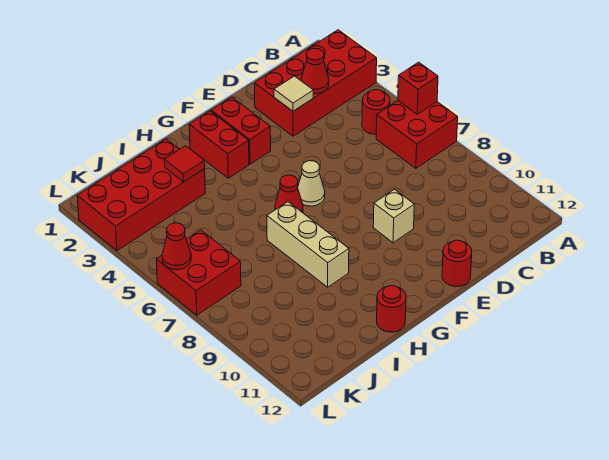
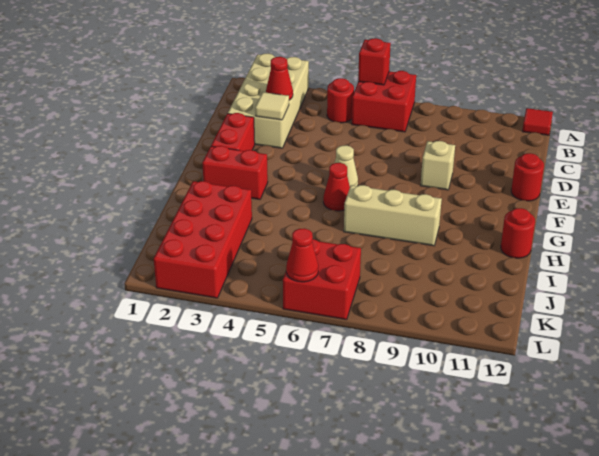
red 2x4 brick [255,30,377,136] -> tan 2x4 brick [228,54,309,148]
red 1x2 brick [211,97,271,164] -> red 1x2 brick turned to [211,113,255,151]
red 1x1 tile [164,146,205,182] -> red 1x1 tile moved to [522,108,553,135]

